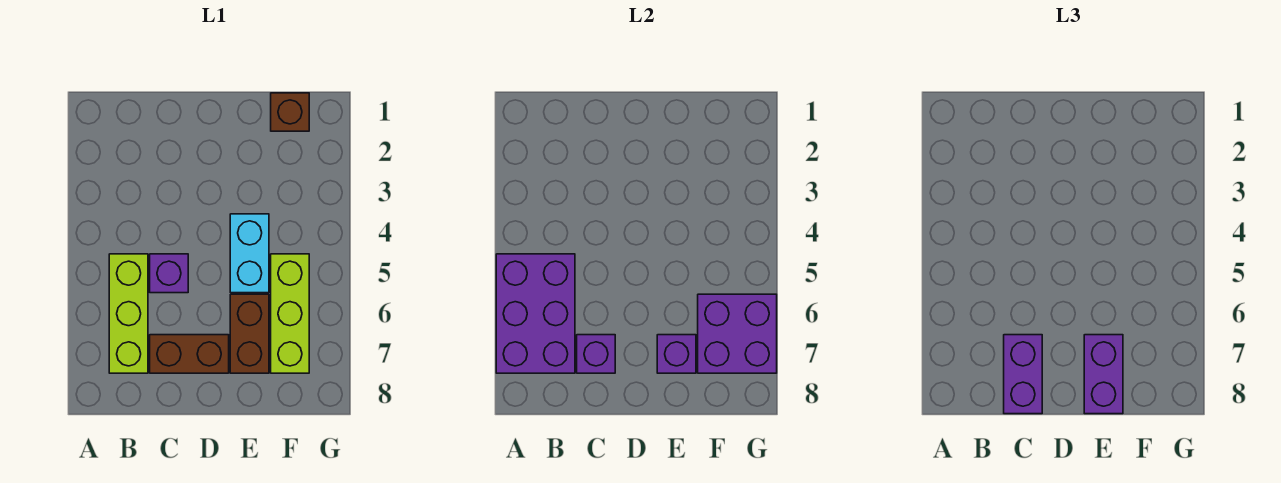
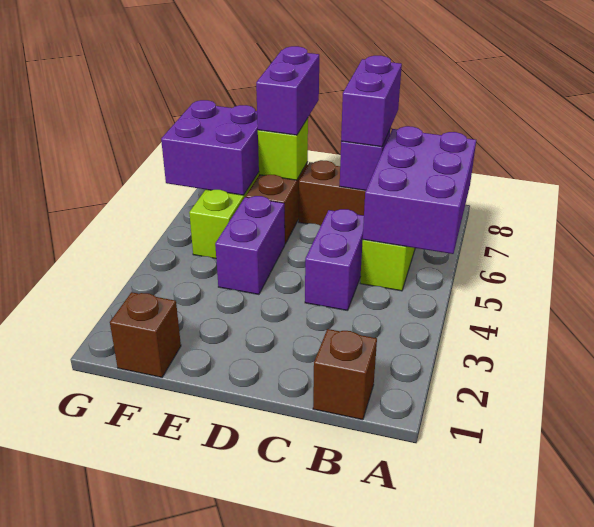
none -> brown 1x1 brick [313,329,377,420]
purple 1x1 brick [150,254,188,293] -> purple 1x2 brick [305,209,364,311]
cyan 1x2 brick [230,214,269,293] -> purple 1x2 brick [215,196,285,294]
purple 1x1 brick [657,335,696,373] -> lime 1x1 brick [258,118,308,180]

